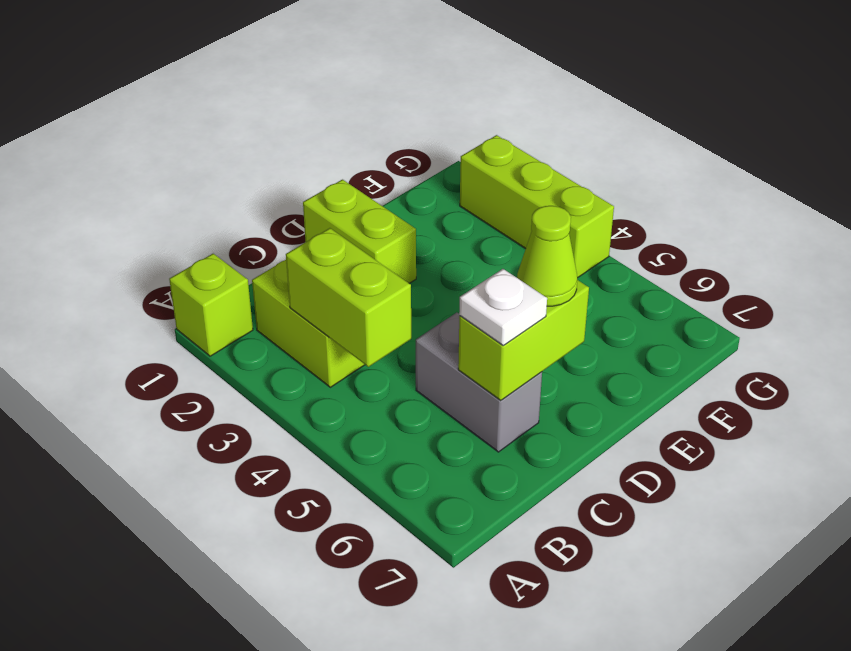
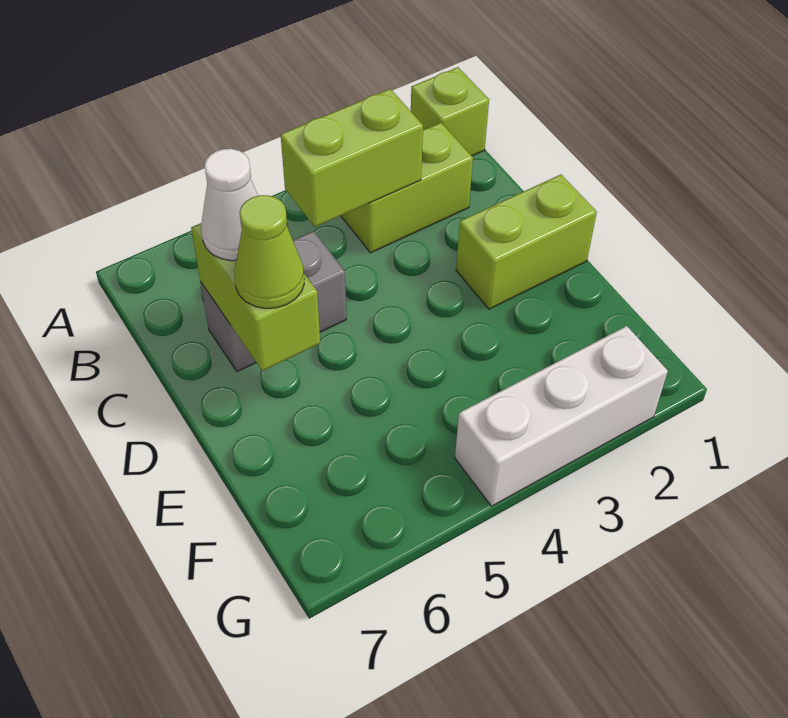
white 1x1 plate [459,269,547,345] -> white 1x1 cone [201,149,258,261]
lime 1x3 brick [460,135,614,278] -> white 1x3 brick [455,326,668,506]

